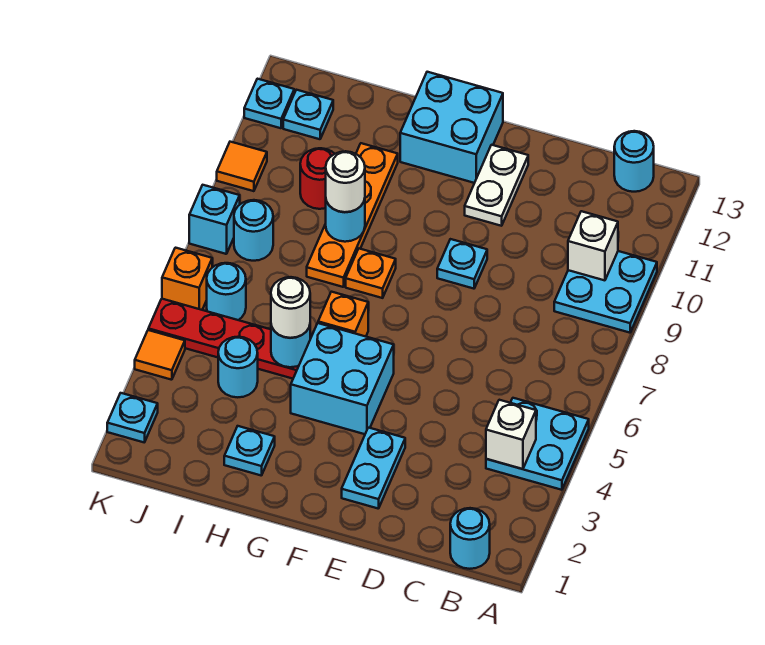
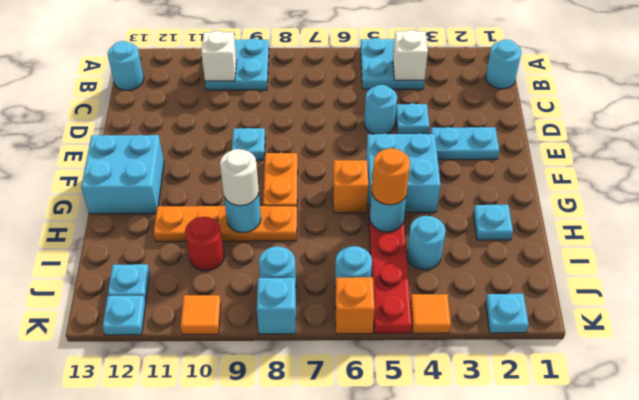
none -> cyan 1x1 plate [396,103,429,134]
none -> cyan 1x1 round brick [364,85,397,134]
white 1x2 plate [465,145,528,226] -> none
orange 1x1 plate [346,249,396,298] -> orange 1x2 plate [263,153,298,206]
white 1x1 round brick [271,277,310,338] -> orange 1x1 round brick [372,148,410,205]

